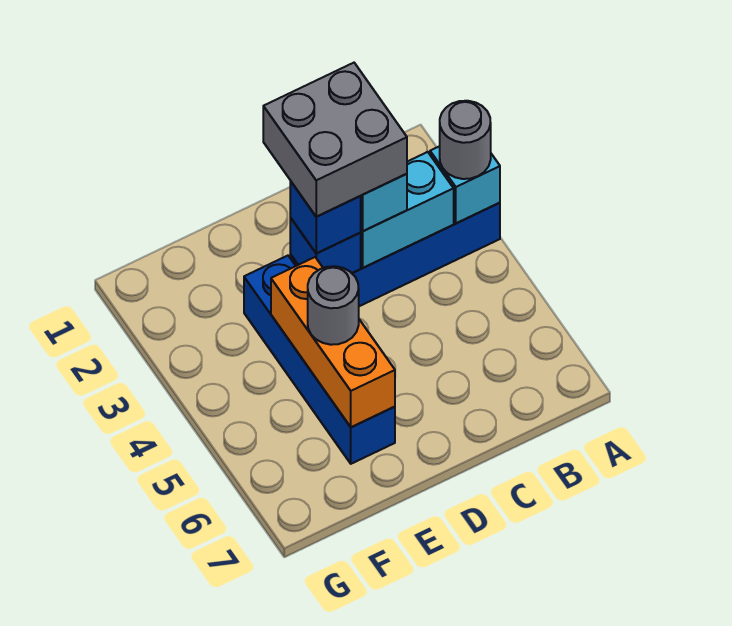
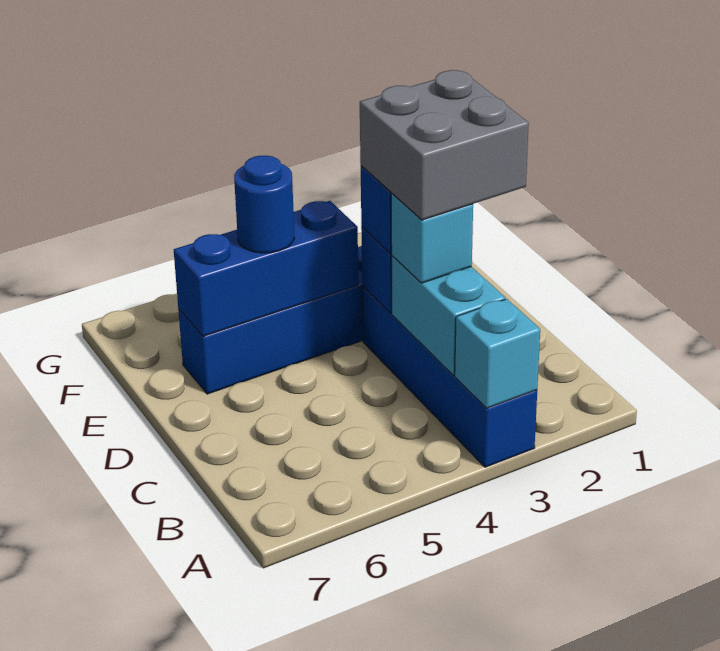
grey 1x1 round brick [440,101,491,179] -> none
orange 1x3 brick [271,257,395,427] -> blue 1x3 brick [174,201,358,336]
grey 1x1 round brick [308,266,359,345] -> blue 1x1 round brick [234,156,295,253]

